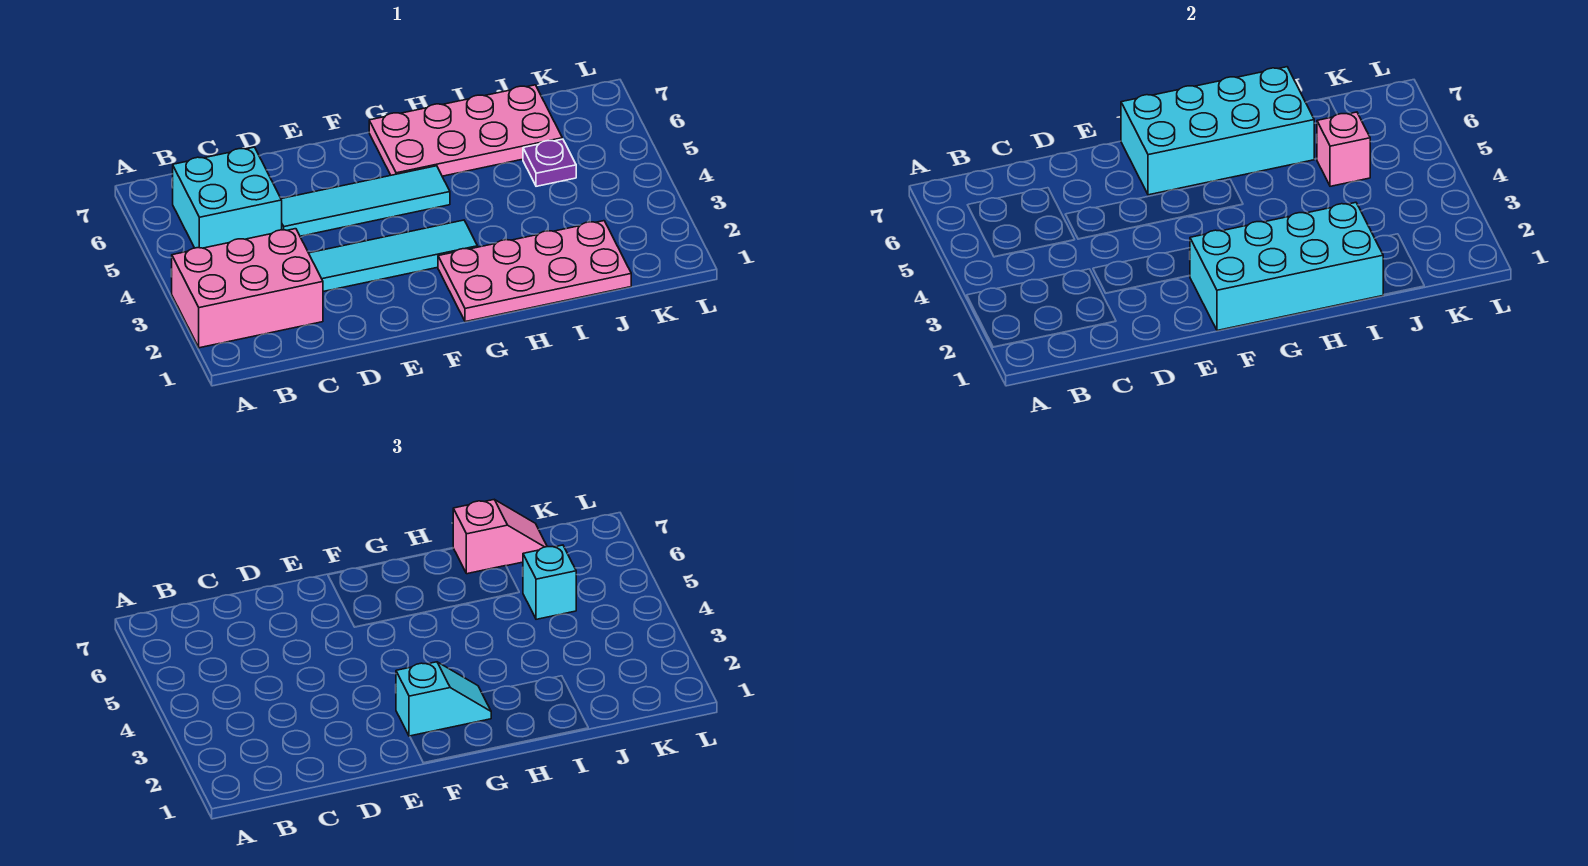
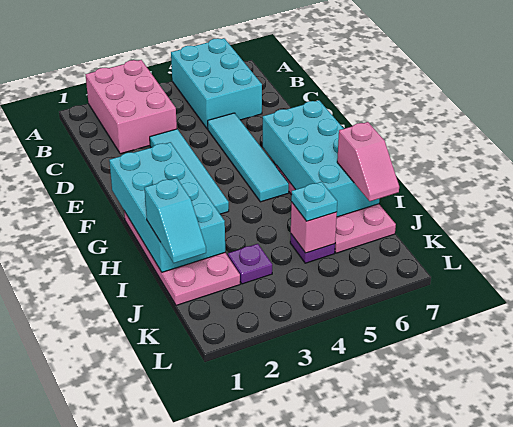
cyan 2x2 brick [173,147,282,248] -> cyan 2x3 brick [171,38,262,129]
cyan 1x2 slope [396,662,491,736] -> cyan 1x2 slope moved to [145,178,206,263]
none -> purple 1x1 plate [228,244,272,284]
cyan 1x1 brick [523,545,576,619] -> cyan 1x1 plate [291,182,337,221]

